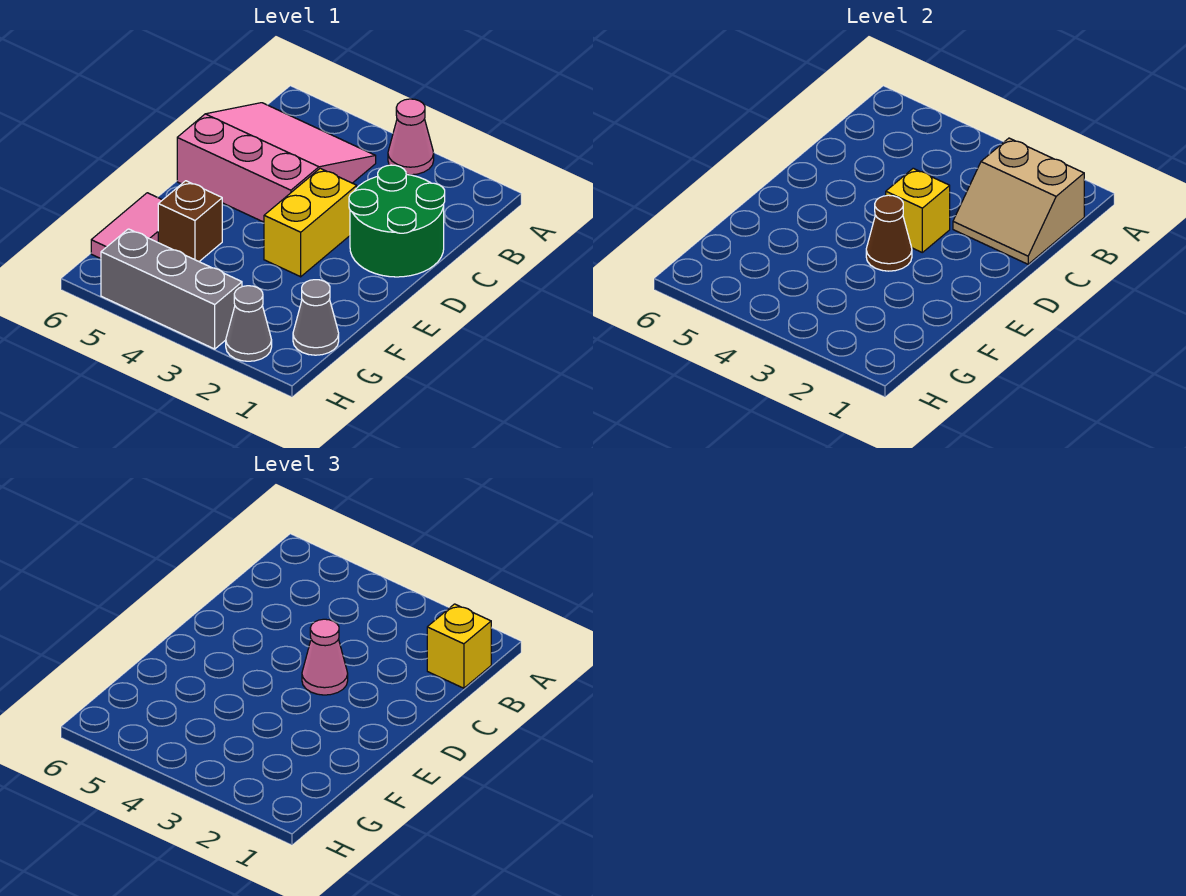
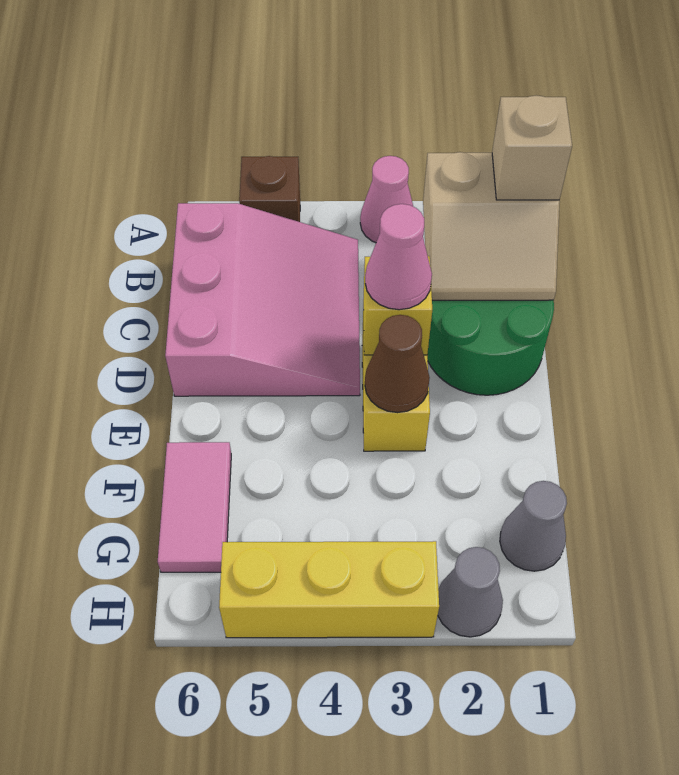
yellow 1x1 brick [427,604,491,688] -> tan 1x1 brick [492,96,572,200]
pink 3x3 slope [177,103,376,222] -> pink 3x3 slope turned to [165,203,360,396]
brown 1x1 brick [158,181,222,261] -> brown 1x1 brick moved to [239,156,300,222]
grey 1x3 brick [101,229,242,349] -> yellow 1x3 brick [219,541,439,638]

